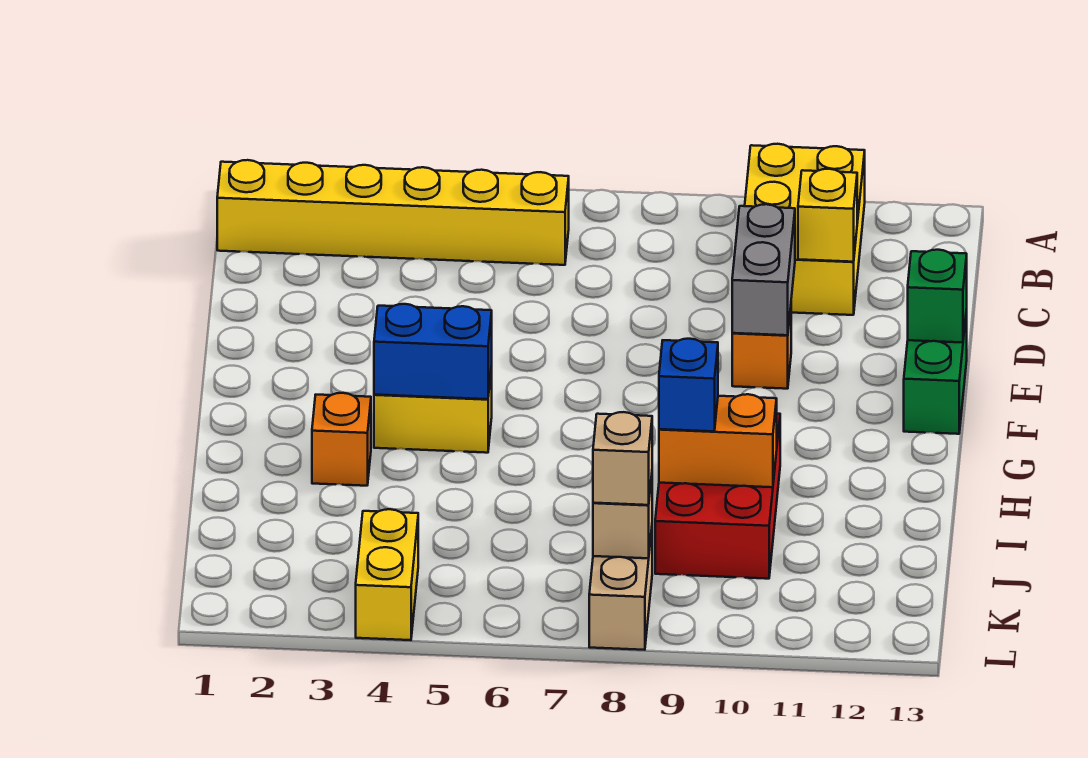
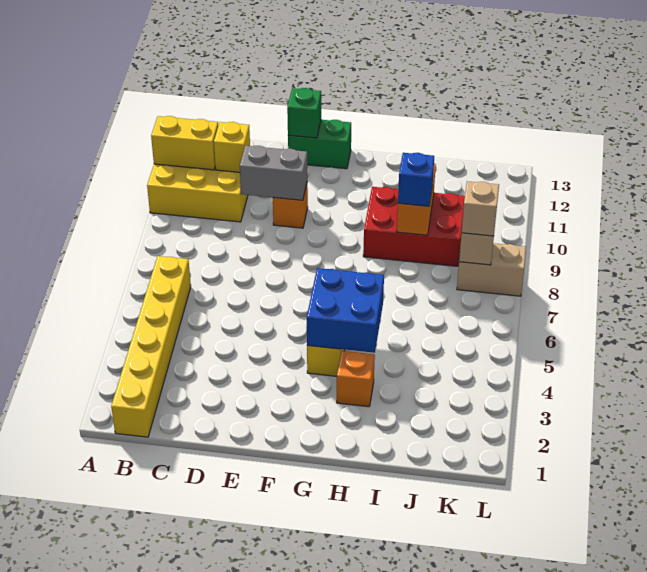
blue 1x2 brick [374,304,492,399] -> blue 2x2 brick [307,268,384,353]
yellow 1x2 brick [356,509,418,640] -> yellow 1x2 brick moved to [151,116,218,170]

